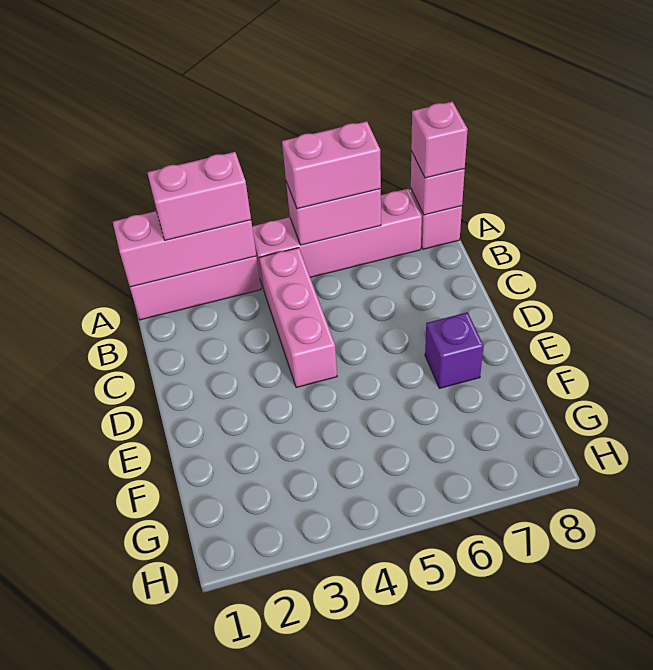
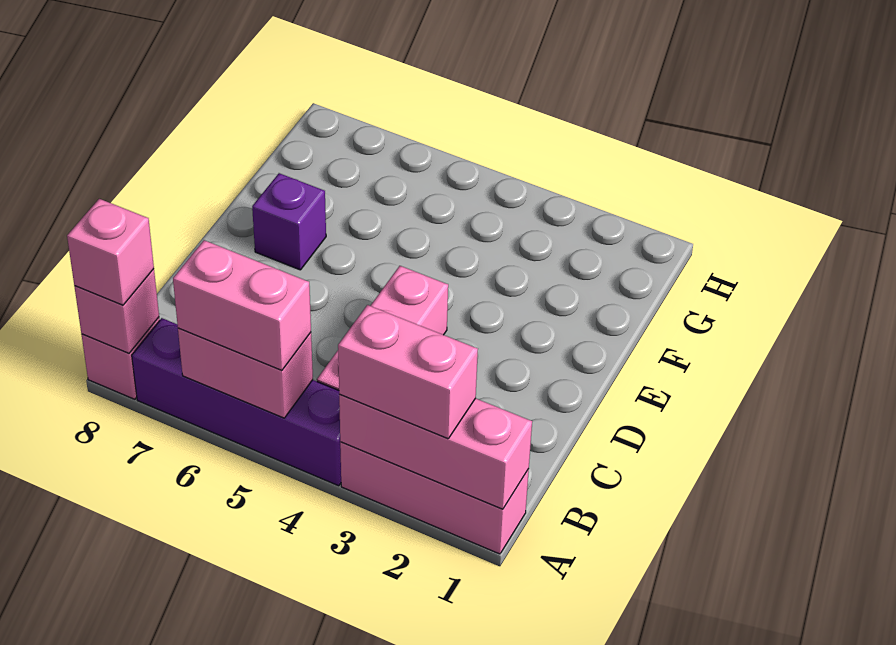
pink 1x4 brick [252,189,422,287] -> purple 1x4 brick [132,318,341,486]

